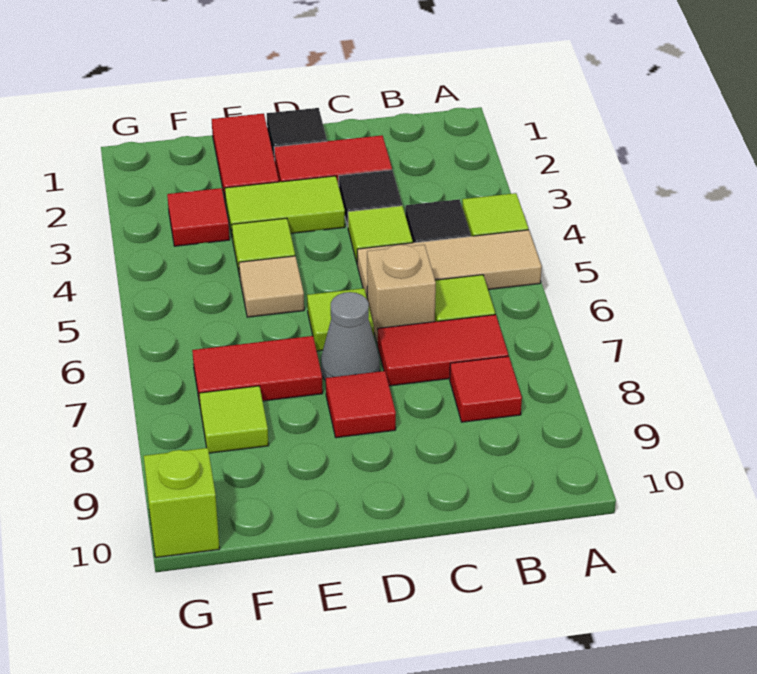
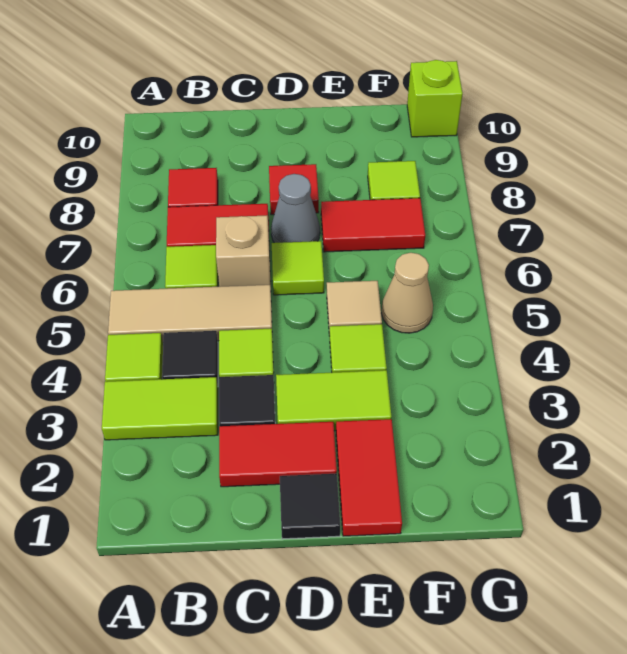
none -> lime 1x2 tile [102,377,218,440]
red 1x1 tile [167,188,230,246] -> none
none -> tan 1x1 cone [382,253,433,333]

